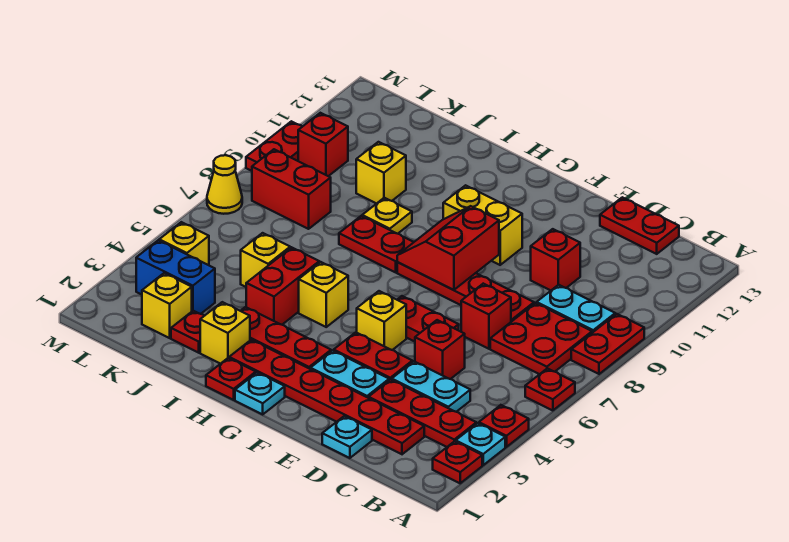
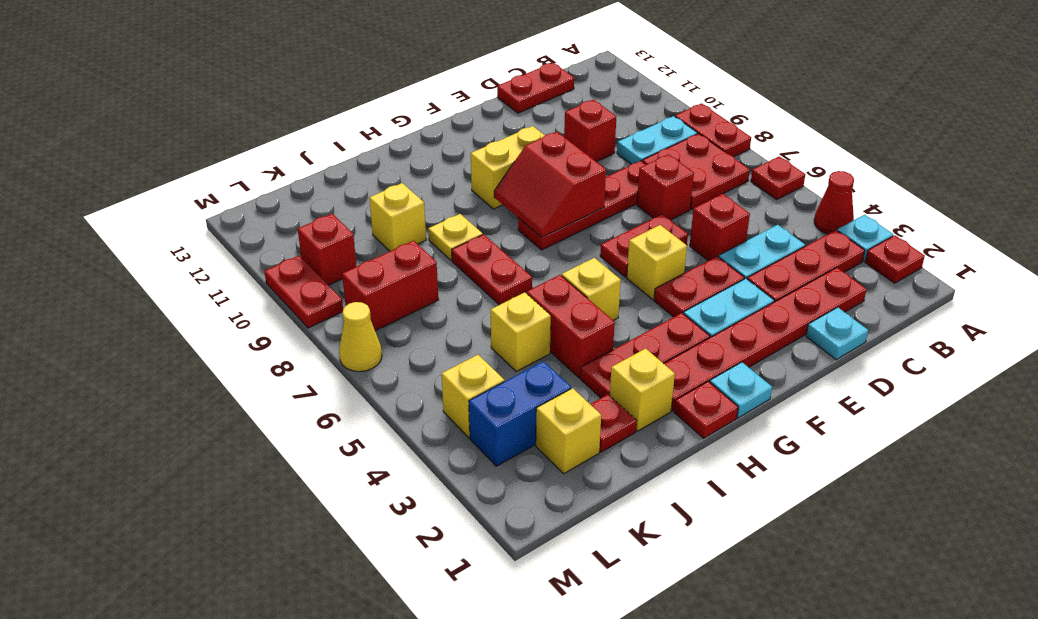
red 1x1 plate [479,405,529,447] -> red 1x1 cone [814,171,854,234]
red 1x2 plate [339,216,414,272] -> red 1x2 plate turned to [452,234,532,305]

